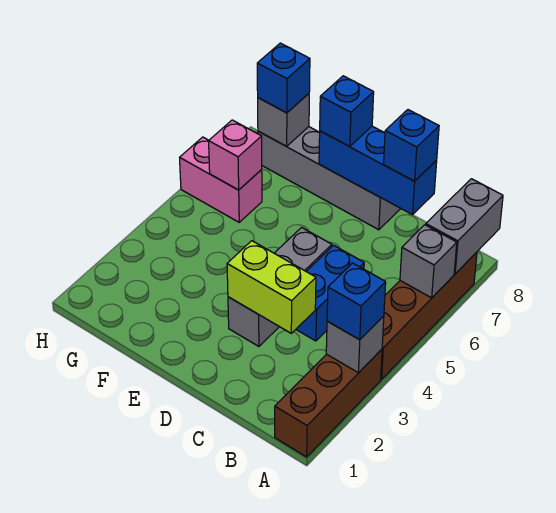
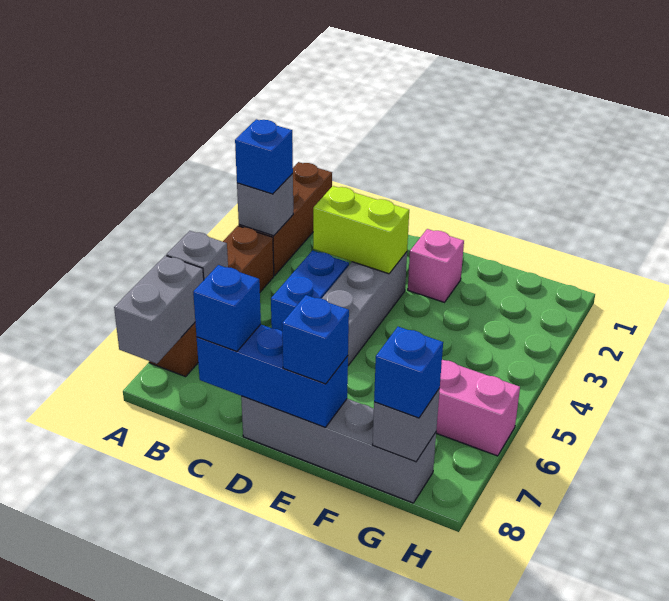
pink 1x1 brick [209,120,262,190] -> pink 1x1 brick moved to [408,229,464,302]

